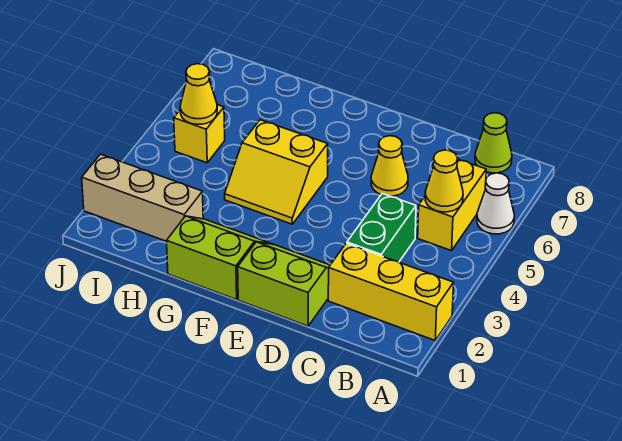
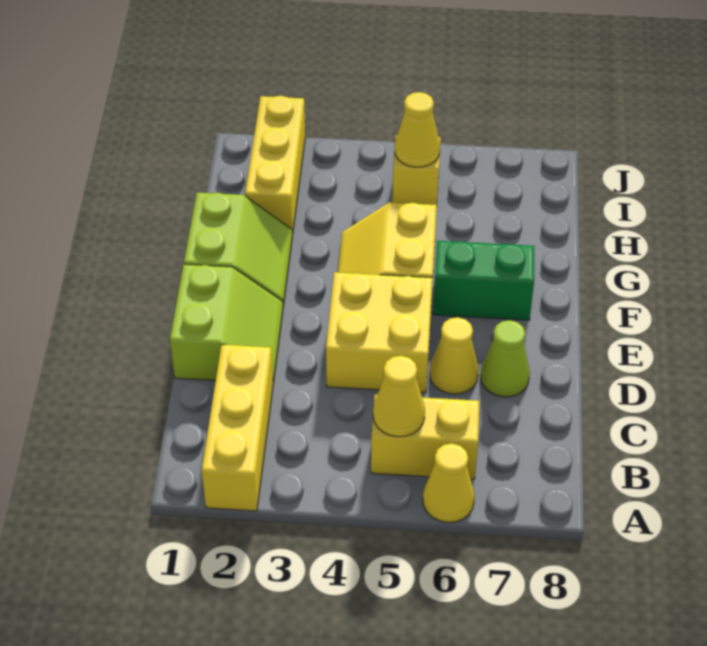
white 1x1 cone [477,173,514,234] -> yellow 1x1 cone [423,443,475,522]
lime 1x1 cone [475,113,512,173] -> lime 1x1 cone moved to [481,320,530,397]
green 1x2 brick [347,194,416,262] -> green 1x2 brick moved to [433,241,534,320]
none -> yellow 2x2 brick [326,272,433,392]
tan 1x3 brick [82,154,203,241] -> yellow 1x3 brick [245,96,305,235]

